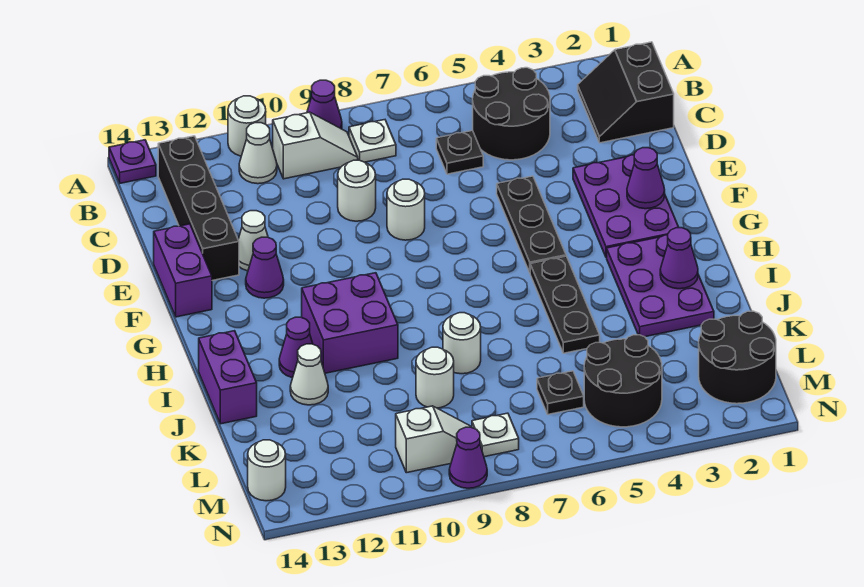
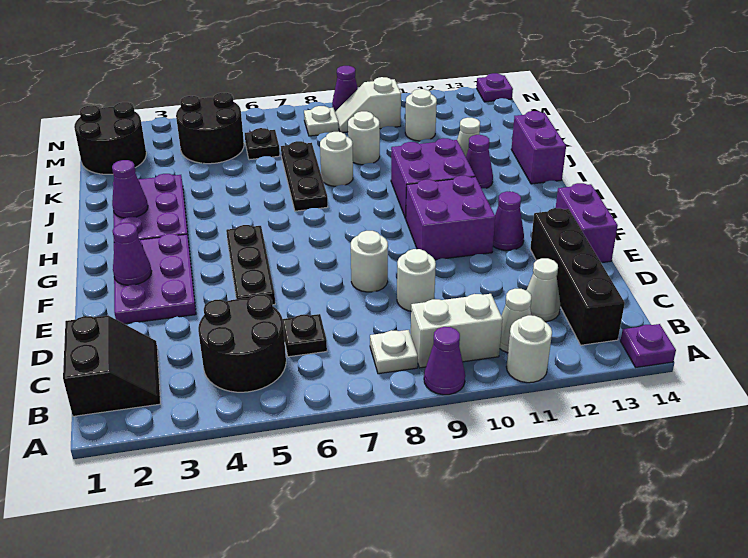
white 1x2 slope [273,112,358,179] -> white 1x2 brick [411,294,503,368]
white 1x1 cone [238,211,268,271] -> white 1x1 cone moved to [526,258,560,322]
none -> purple 2x2 brick [406,176,495,260]
black 1x3 plate [530,256,600,353] -> black 1x3 plate moved to [281,141,328,211]
white 1x1 round brick [248,440,286,501] -> white 1x1 round brick moved to [405,89,437,141]
none -> purple 1x1 plate [477,73,513,102]

